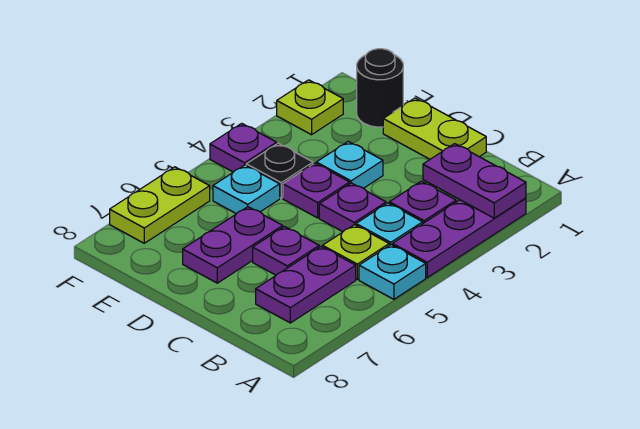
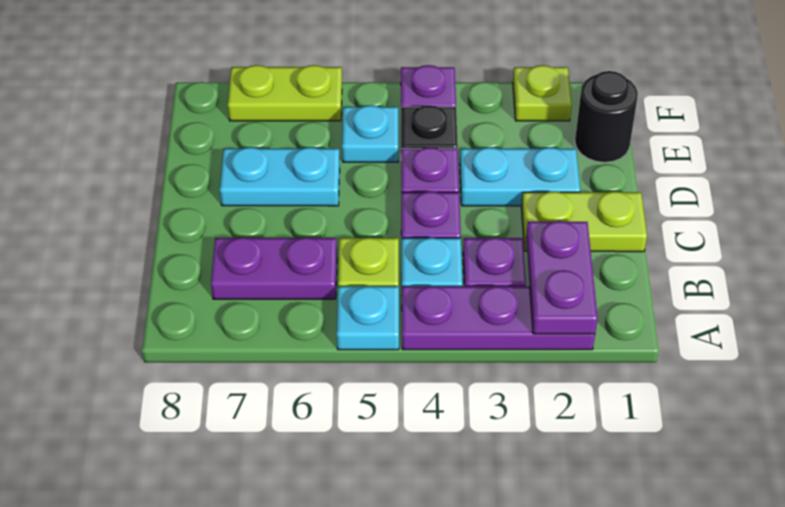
lime 1x2 plate [383,98,486,159] -> lime 1x2 plate turned to [521,191,647,252]
purple 1x1 plate [253,227,319,275] -> none
cyan 1x1 plate [316,141,383,188] -> cyan 1x2 plate [460,147,580,206]
purple 1x2 plate [183,207,283,283] -> cyan 1x2 plate [220,147,340,206]

